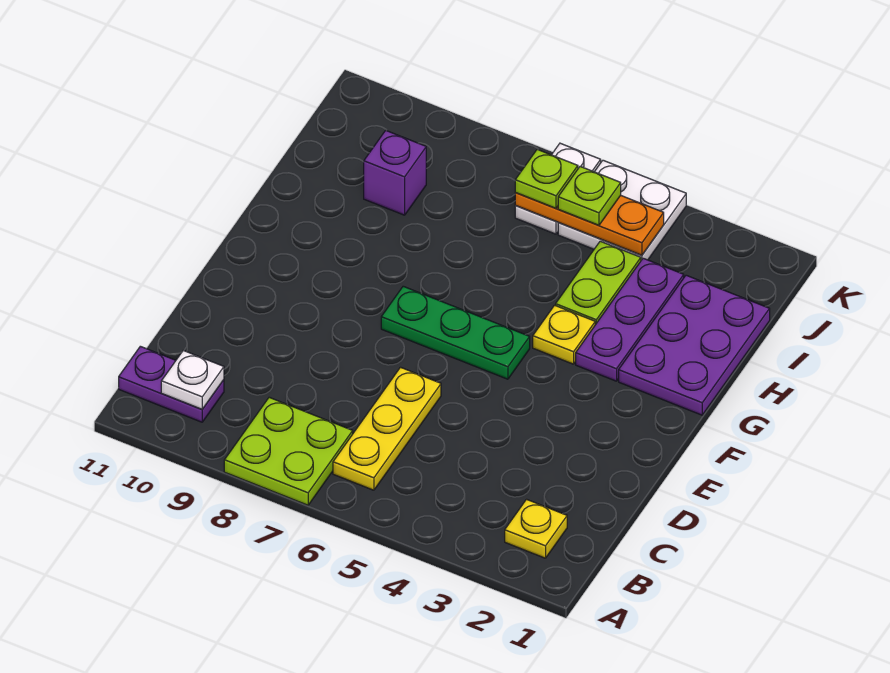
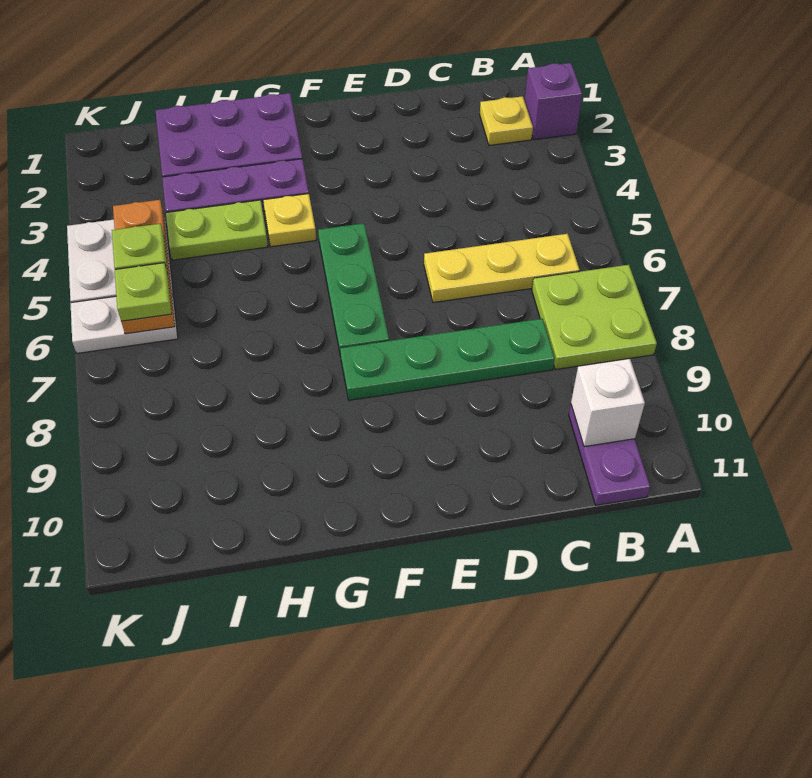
white 1x1 plate [161,350,224,409] -> white 1x1 brick [571,359,645,447]
none -> green 1x4 plate [340,319,555,400]
purple 1x1 brick [364,130,426,215] -> purple 1x1 brick moved to [525,63,582,140]

